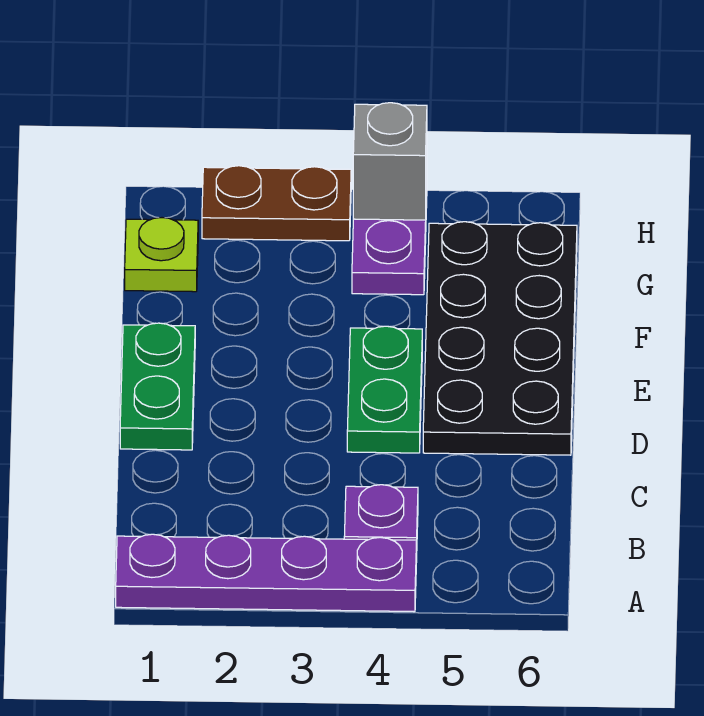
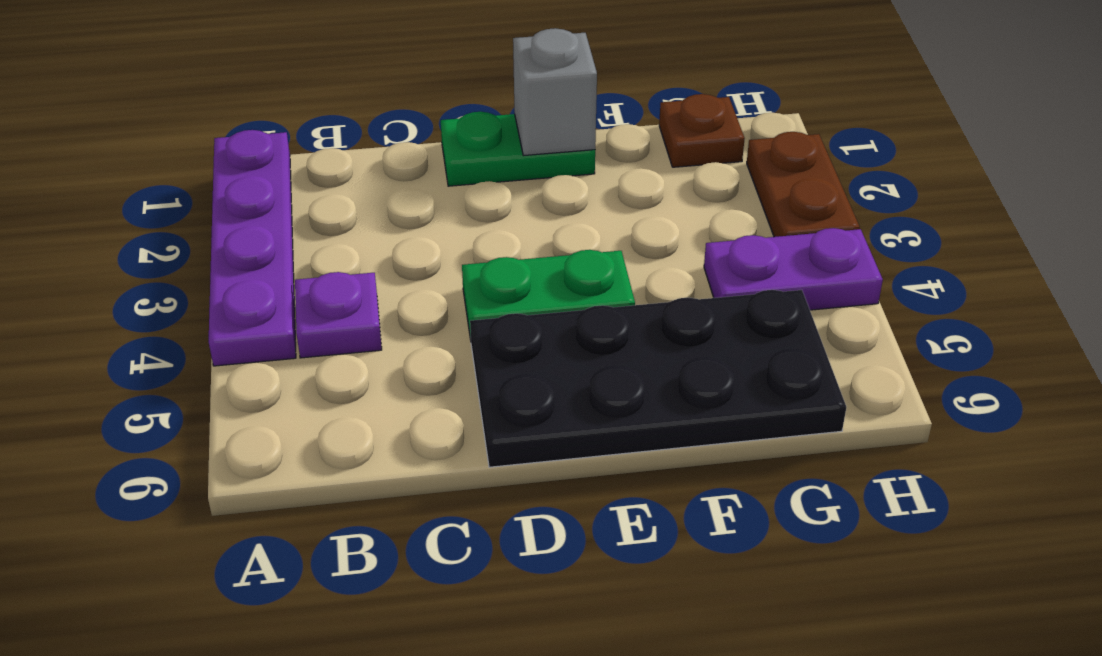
lime 1x1 plate [125,218,198,292] -> brown 1x1 plate [659,94,745,167]
grey 1x1 brick [353,103,427,220] -> grey 1x1 brick moved to [513,28,597,156]

